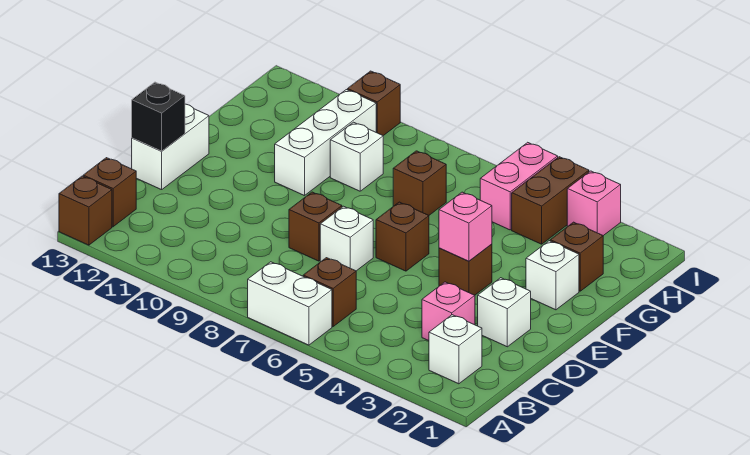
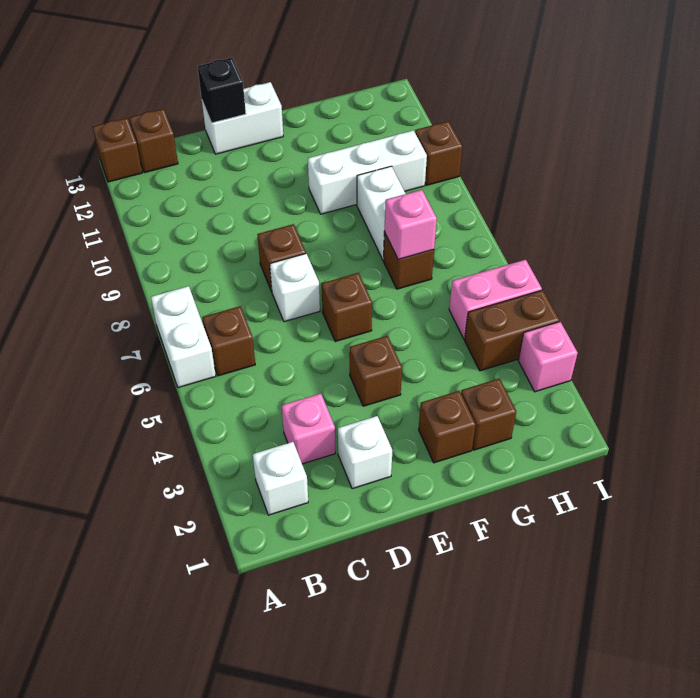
pink 1x1 brick [439,192,492,261] -> pink 1x1 brick moved to [385,190,437,260]
white 1x1 brick [526,241,579,310] -> brown 1x1 brick [419,391,476,463]
white 1x1 brick [330,122,383,191] -> white 1x2 brick [357,166,406,260]

